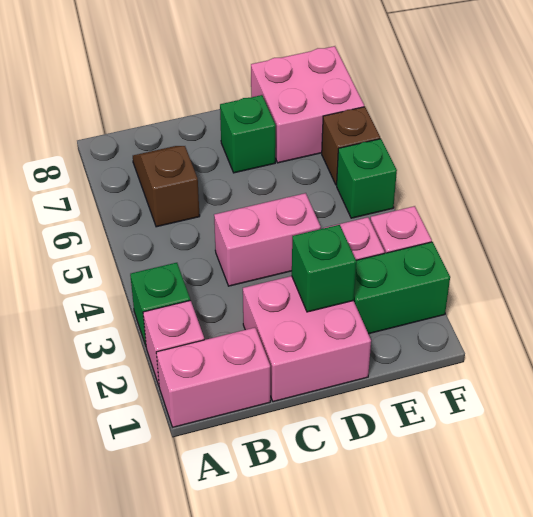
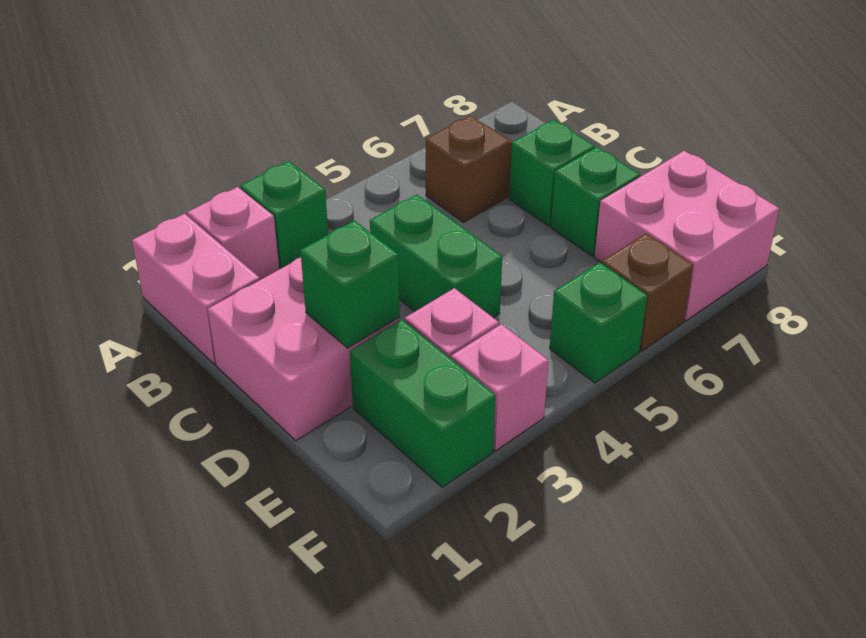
pink 1x2 brick [214,193,321,286] -> green 1x2 brick [370,195,502,318]
none -> green 1x1 brick [509,120,595,226]

